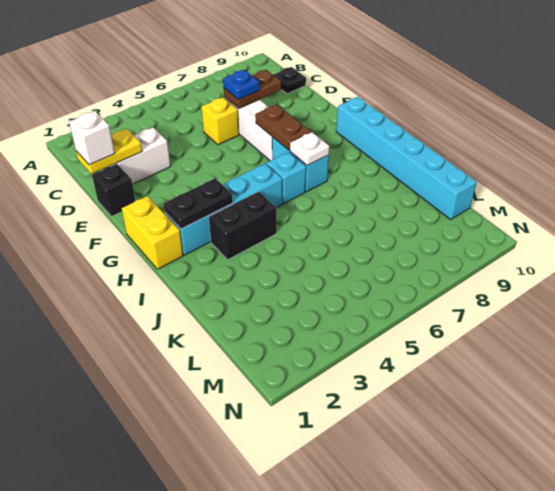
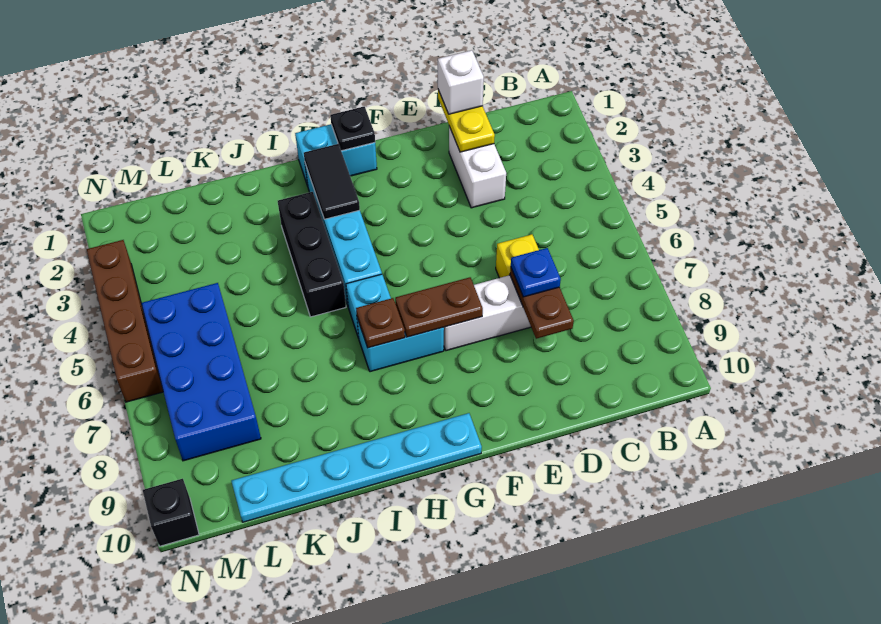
black 1x1 plate [273,67,306,94] -> black 1x1 plate moved to [330,106,375,151]
black 1x1 brick [92,164,135,216] -> black 1x1 brick moved to [143,479,199,546]
yellow 1x2 brick [122,196,183,269] -> cyan 1x2 brick [295,124,377,186]
cyan 1x6 brick [336,97,477,220] -> cyan 1x6 plate [231,413,482,522]
black 1x2 plate [164,178,233,229] -> black 1x2 tile [304,144,360,219]
white 1x1 plate [290,132,329,166] -> brown 1x1 plate [356,298,405,348]
black 1x2 brick [209,192,276,260] -> black 1x3 brick [278,192,346,317]
none -> blue 2x4 brick [141,283,261,461]
none -> brown 1x4 brick [87,240,163,402]

